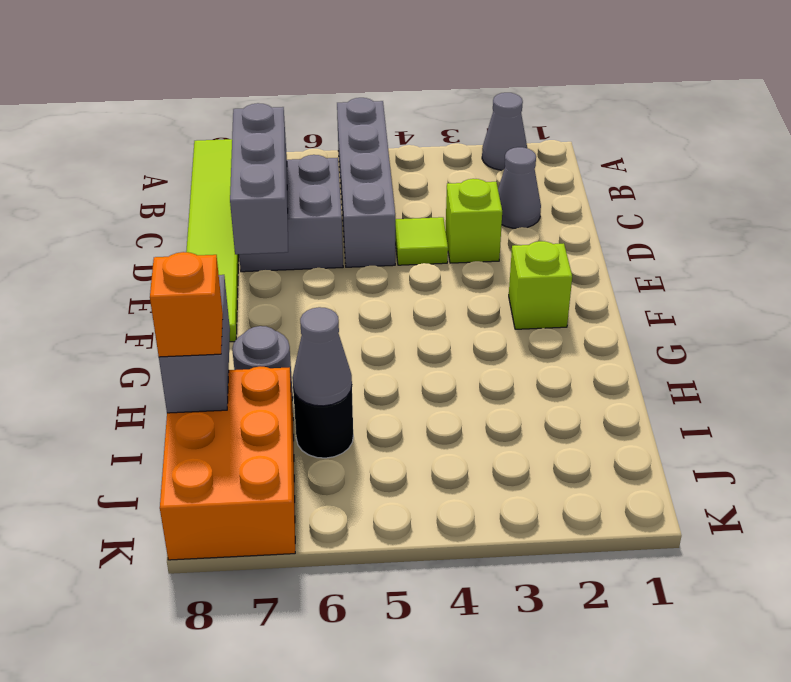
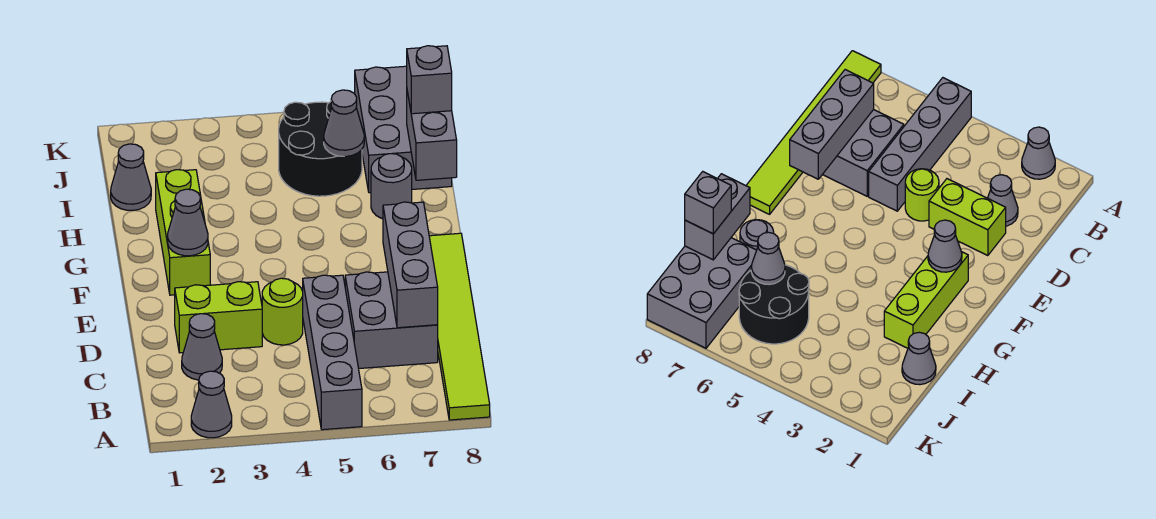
lime 1x1 brick [446,179,502,263] -> lime 1x2 brick [175,282,262,353]
lime 1x1 tile [395,217,448,265] -> lime 1x1 round brick [262,278,303,345]
lime 1x1 brick [509,241,572,329] -> lime 1x3 brick [156,170,210,295]
none -> grey 1x1 cone [168,189,208,256]
none -> grey 1x1 cone [111,144,151,210]
black 1x1 round brick [293,387,353,458] -> black 2x2 round brick [279,102,362,196]
orange 2x3 brick [160,367,295,560] -> grey 2x3 brick [355,66,452,193]
orange 1x1 brick [150,252,223,357] -> grey 1x1 brick [407,46,452,114]

